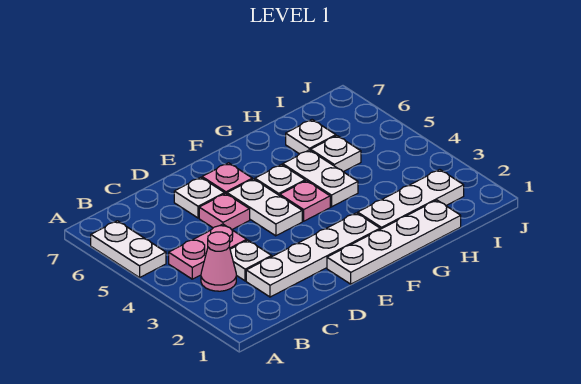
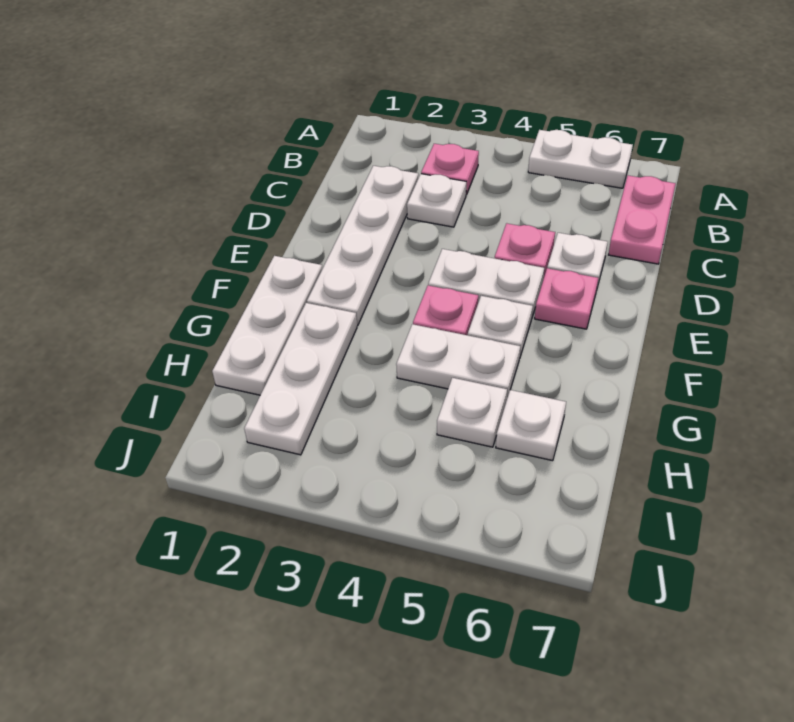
pink 1x1 cone [201,232,236,291] -> pink 1x1 plate [421,144,479,195]
pink 1x2 plate [169,224,247,279] -> pink 1x2 plate moved to [609,176,675,264]
white 1x4 plate [327,200,461,284] -> white 1x3 plate [212,256,322,395]

